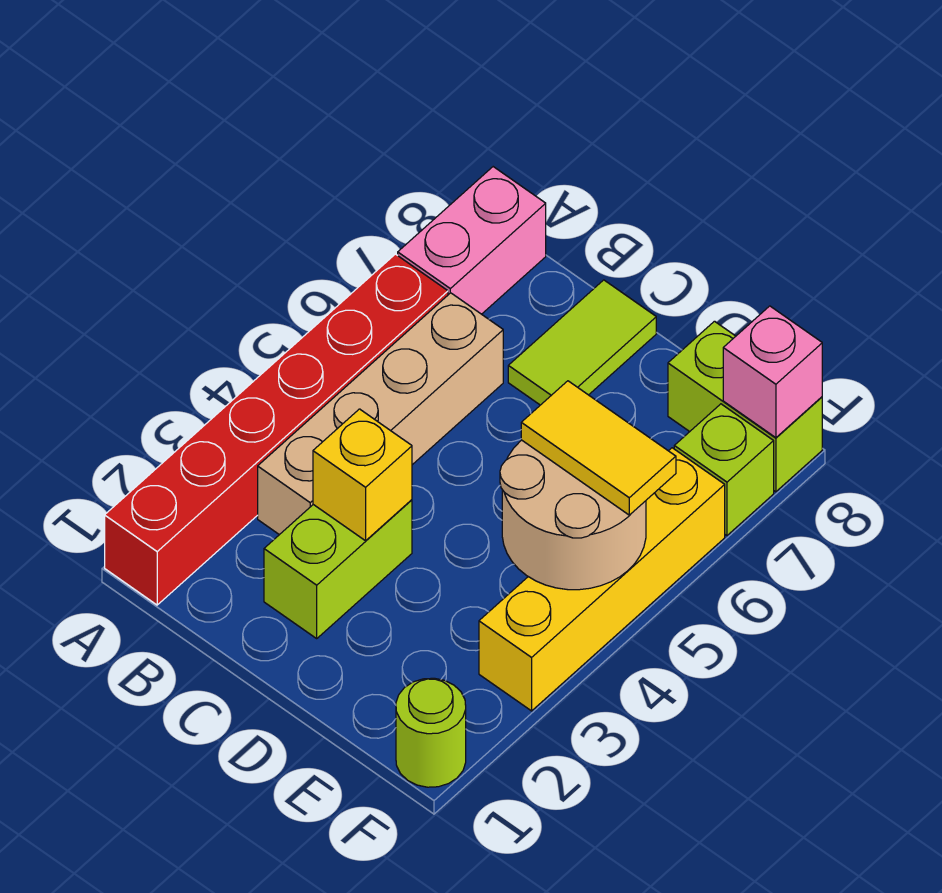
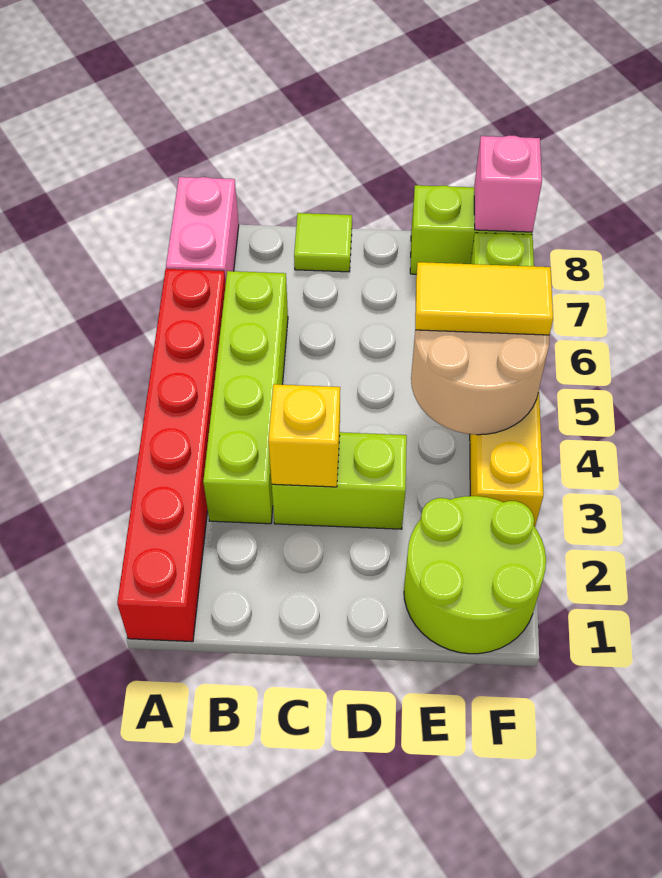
tan 1x4 brick [258,293,503,535] -> lime 1x4 brick [203,271,288,524]
lime 1x2 brick [264,500,412,638] -> lime 1x2 brick turned to [272,432,407,529]
lime 1x2 tile [508,280,656,405] -> lime 1x1 tile [294,213,352,272]
lime 1x1 round brick [396,678,466,787] -> lime 2x2 round brick [404,496,546,654]

